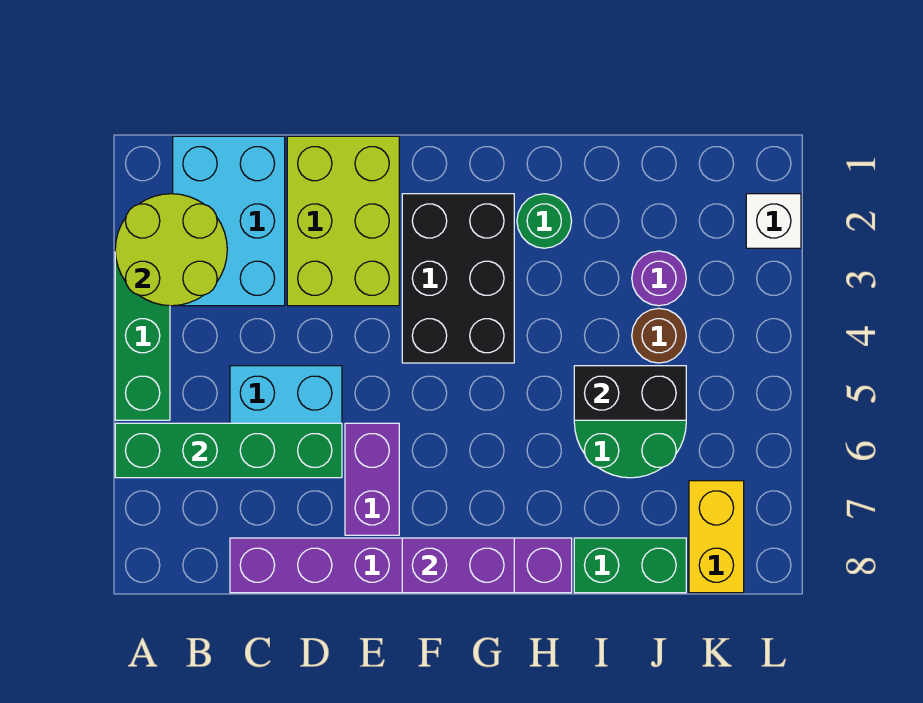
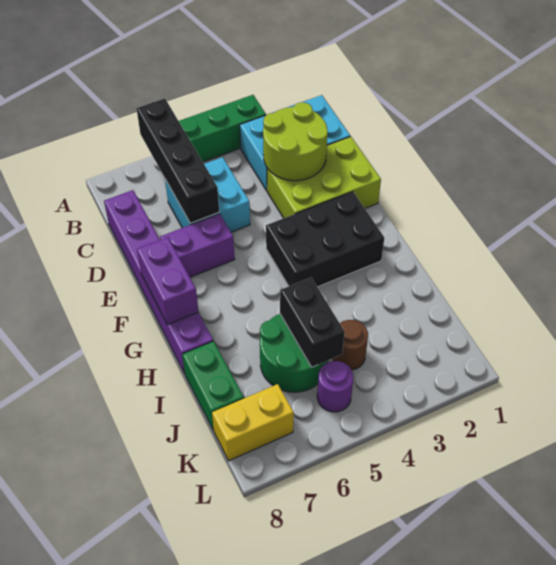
lime 2x2 round brick [115,194,227,306] -> lime 2x2 round brick moved to [263,102,328,181]
green 1x4 brick [115,423,342,478] -> black 1x4 brick [136,98,219,223]
green 1x1 round brick [517,194,572,248] -> none
purple 1x1 round brick [632,251,686,306] -> purple 1x1 round brick moved to [317,361,353,412]
white 1x1 brick [746,194,801,248] -> none

